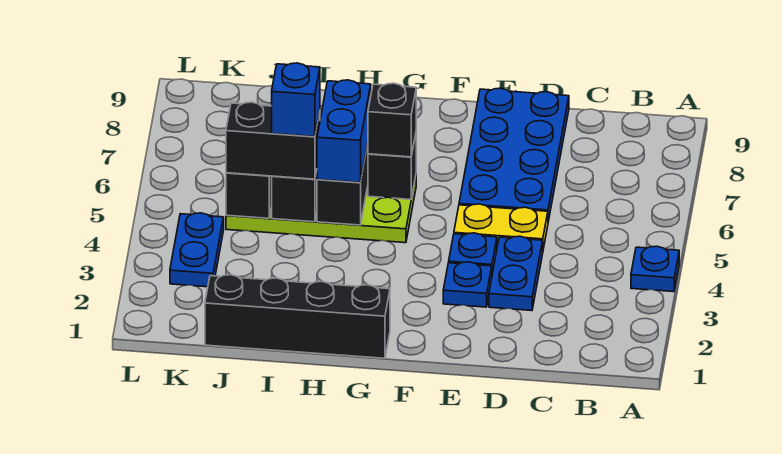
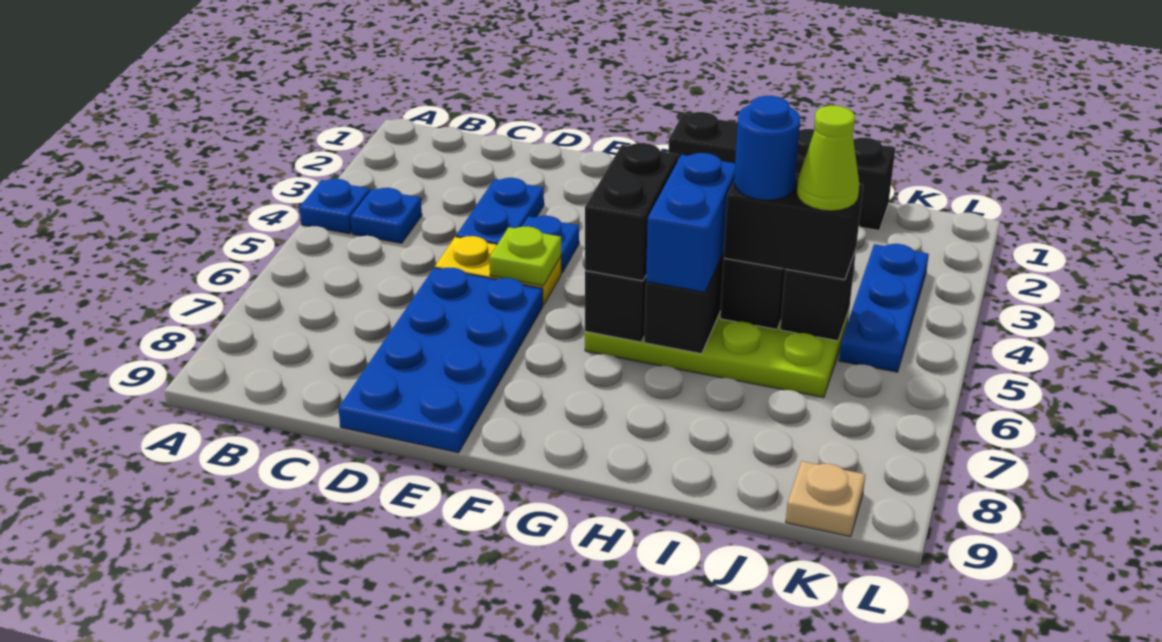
blue 1x1 plate [443,262,492,307] -> blue 1x1 plate moved to [351,188,422,243]
none -> lime 1x1 plate [489,226,561,286]
black 1x1 brick [368,83,416,157] -> black 1x2 brick [585,143,678,281]
blue 1x1 brick [272,63,320,137] -> blue 1x1 round brick [734,96,800,200]
none -> lime 1x1 cone [797,106,859,211]
blue 1x2 plate [170,213,224,287] -> blue 1x3 plate [839,244,929,372]
none -> tan 1x1 plate [786,461,865,537]

